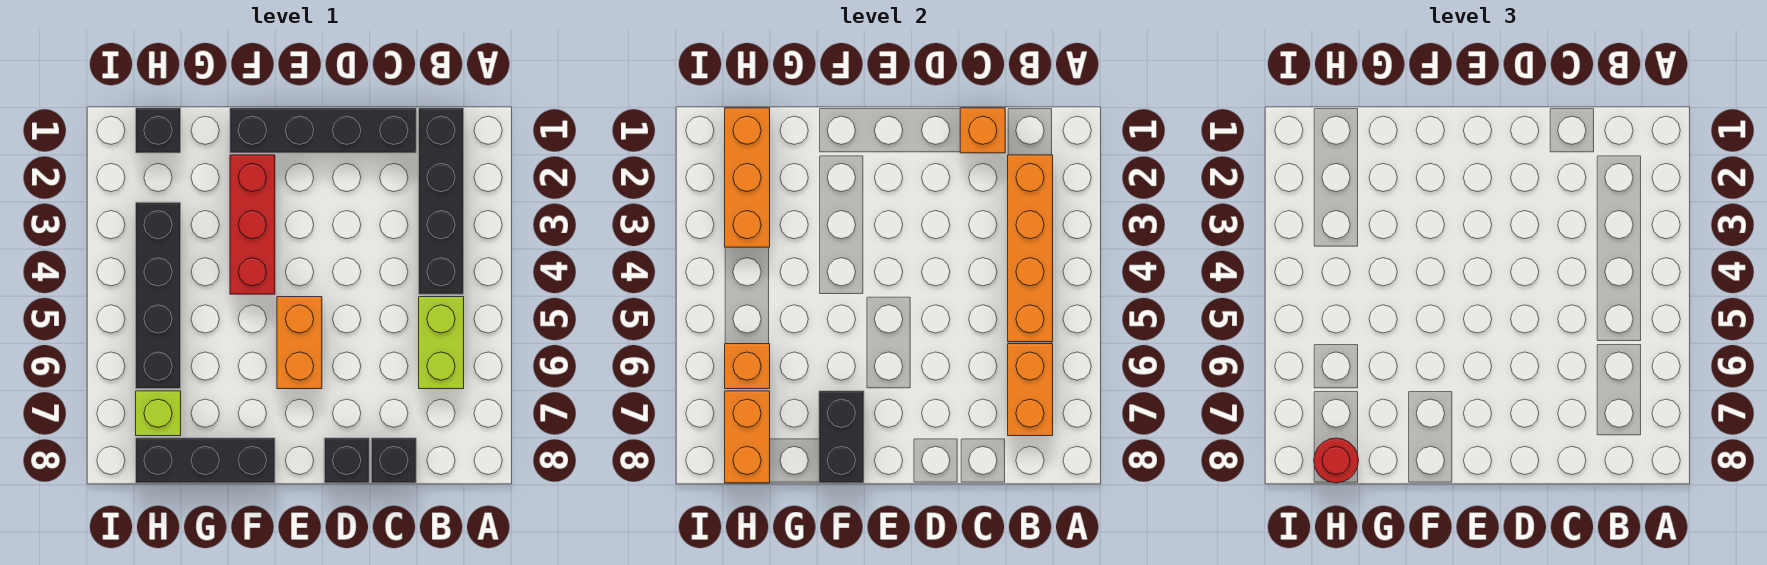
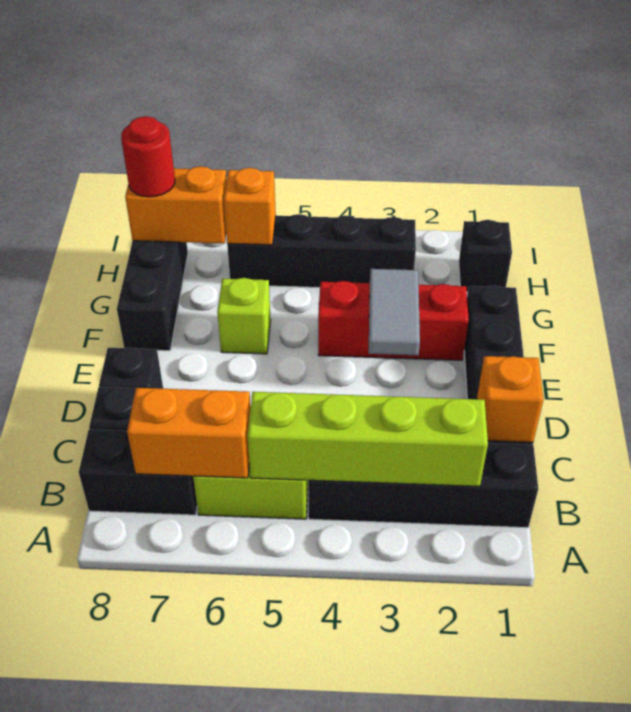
orange 1x4 brick [1008,155,1053,342] -> lime 1x4 brick [248,392,488,486]
none -> grey 1x2 tile [369,269,420,355]
orange 1x2 brick [277,297,322,389] -> none
black 1x2 brick [819,391,864,483] -> black 1x2 brick moved to [79,429,197,515]
orange 1x3 brick [725,108,770,247] -> none
lime 1x1 brick [136,391,181,436] -> lime 1x1 brick moved to [217,278,271,354]

